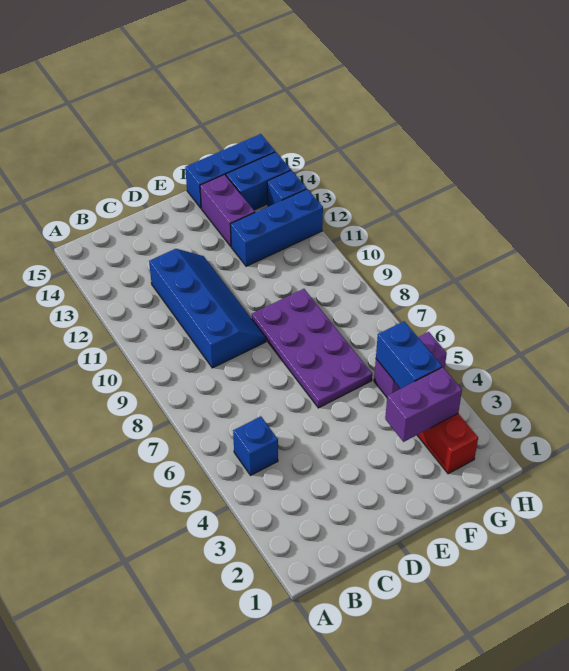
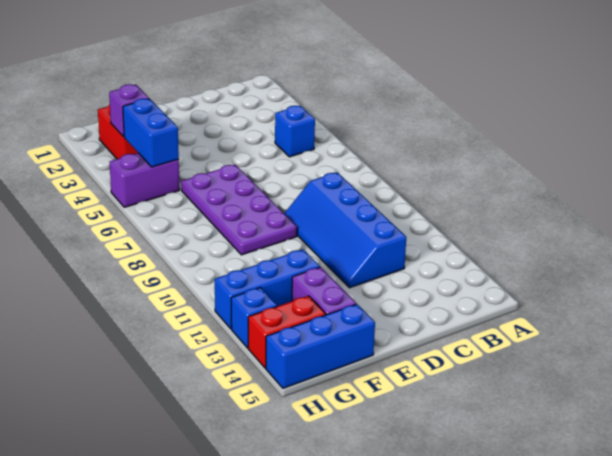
purple 1x2 brick [385,367,462,442] -> purple 1x1 brick [109,84,149,137]
blue 1x2 brick [226,152,291,210] -> red 1x2 brick [248,296,326,368]

